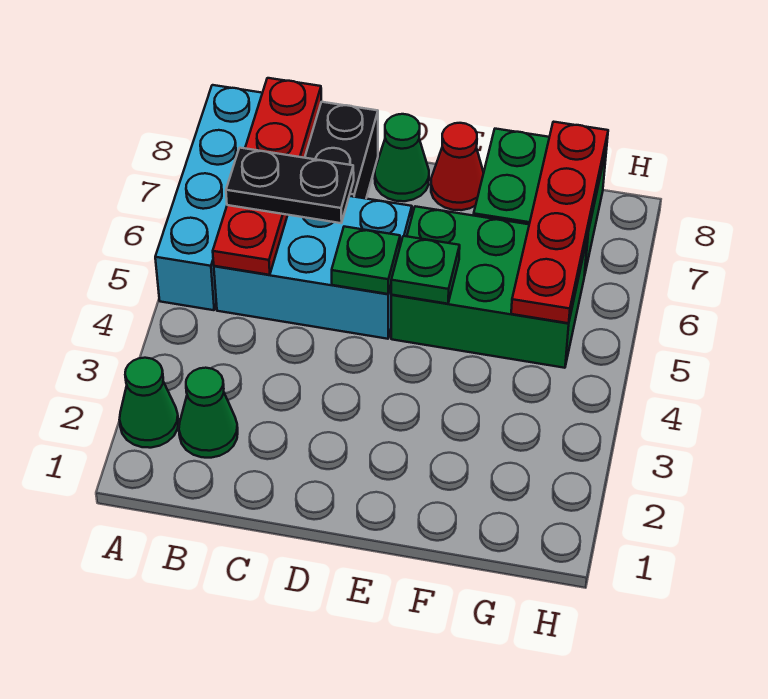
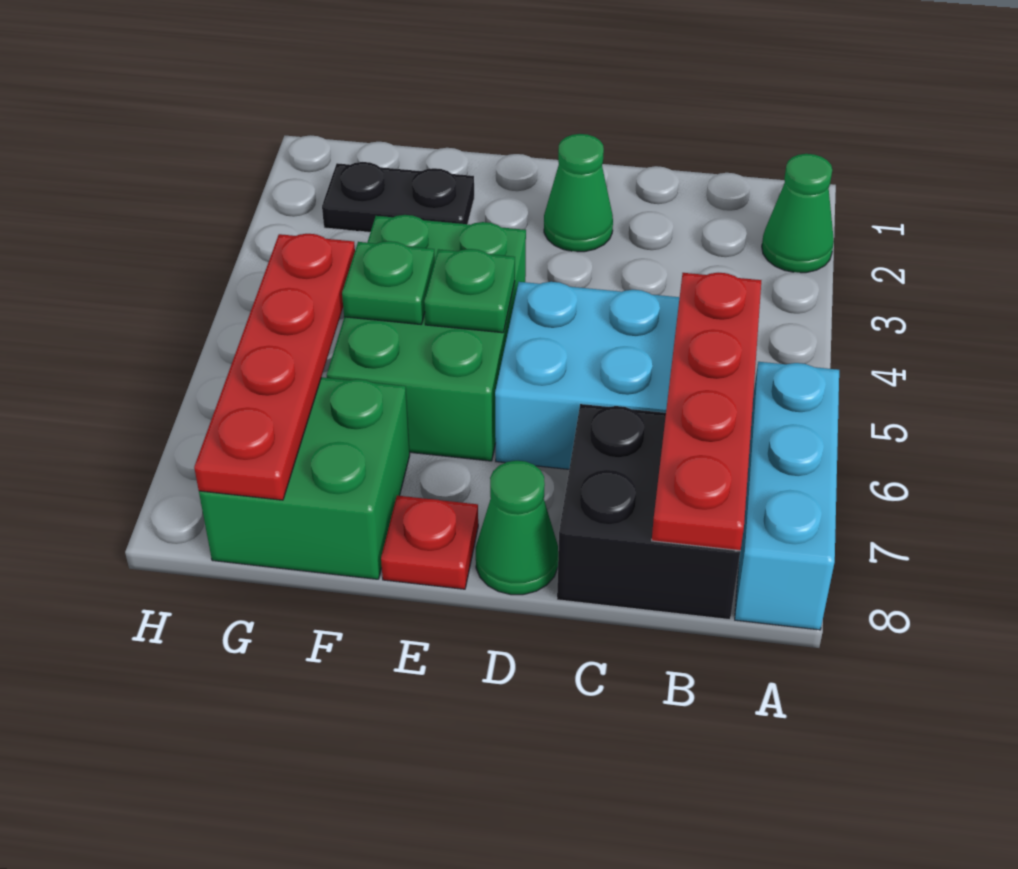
cyan 1x4 brick [155,85,262,310] -> cyan 1x3 brick [735,362,839,630]
green 1x1 cone [179,368,238,458] -> green 1x1 cone moved to [544,134,613,252]
black 1x2 plate [226,148,354,223] -> black 1x2 plate moved to [322,162,474,232]
green 1x1 plate [332,227,400,294] -> green 1x1 plate moved to [342,241,435,324]
green 2x3 brick [391,206,588,368] -> green 2x3 brick turned to [327,215,526,461]
red 1x1 cone [431,123,484,210] -> red 1x1 plate [381,496,478,589]

